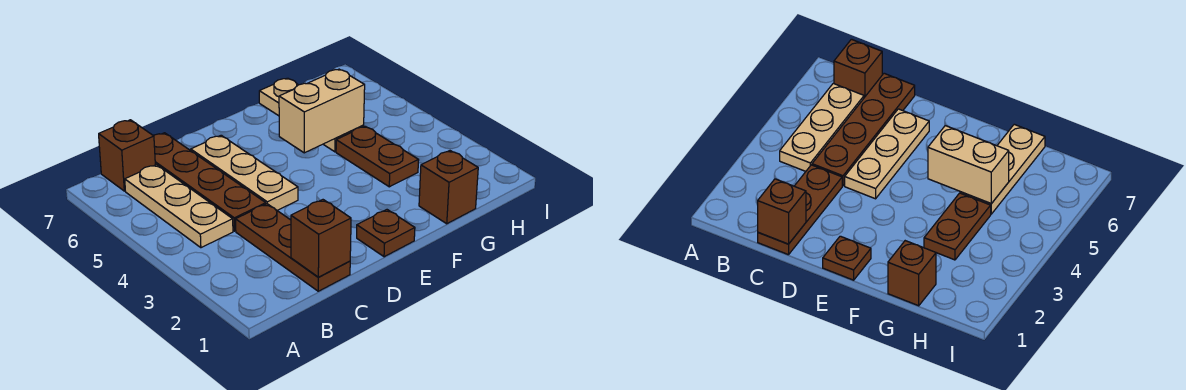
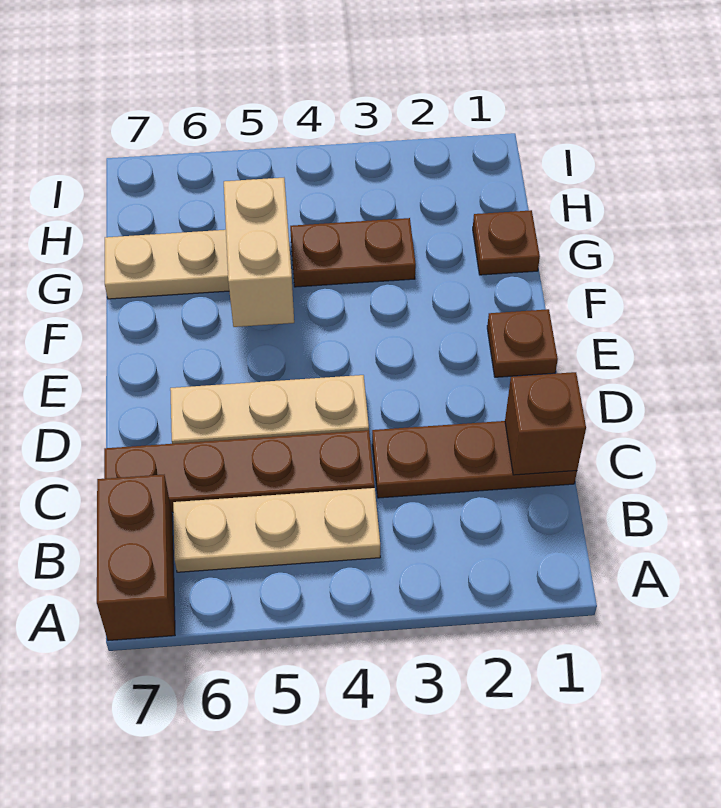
brown 1x1 brick [99,120,155,191] -> brown 1x2 brick [97,475,175,641]
brown 1x1 brick [419,151,478,224] -> brown 1x1 plate [473,210,540,275]

